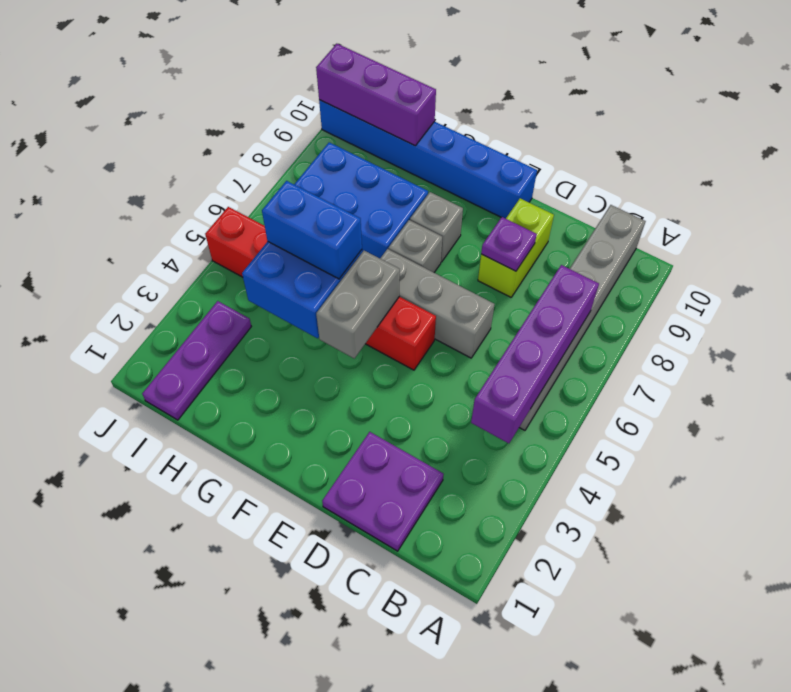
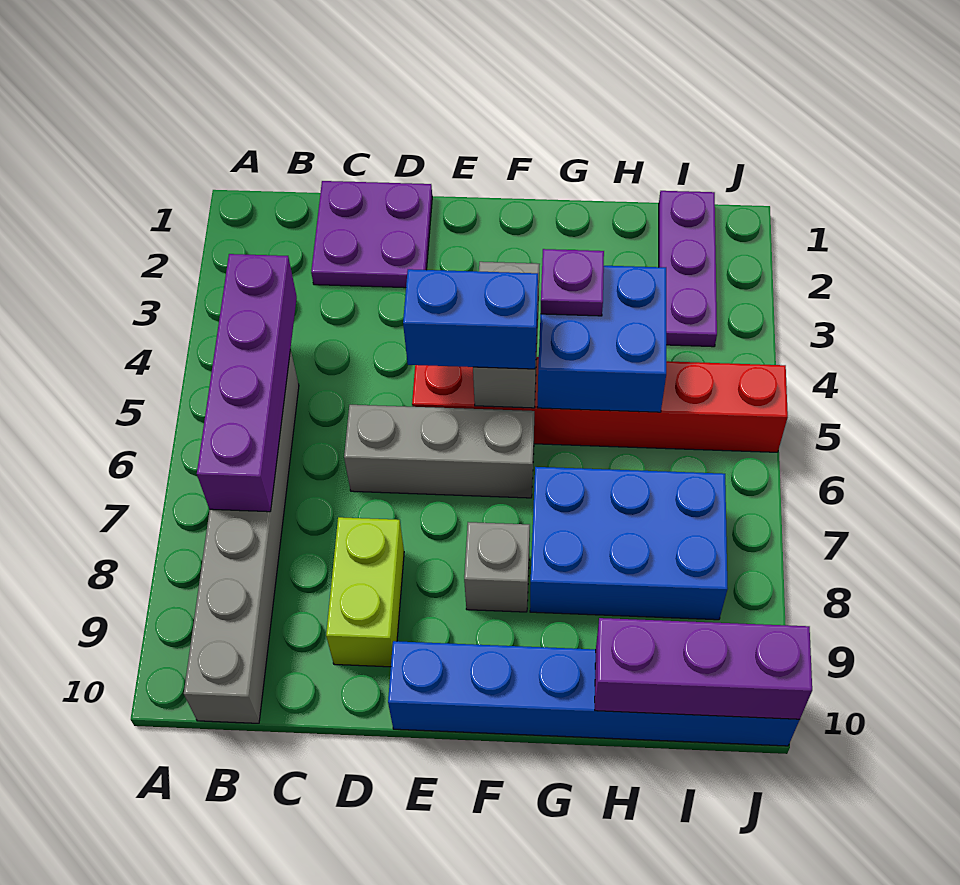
purple 1x1 plate [481,217,537,271] -> purple 1x1 plate moved to [541,249,604,316]
grey 1x1 brick [388,220,442,272] -> none
blue 1x2 brick [262,181,362,279] -> blue 1x2 brick moved to [403,269,538,369]

